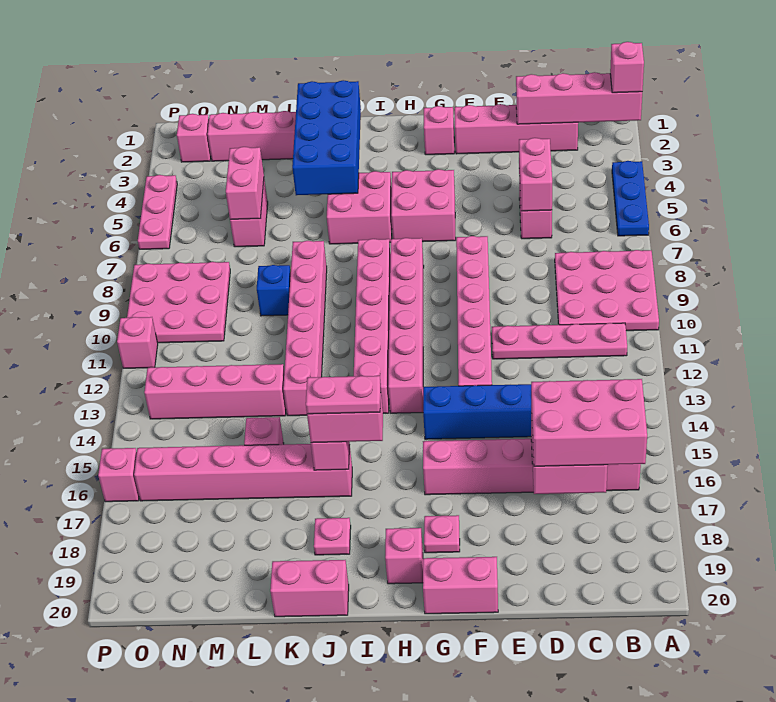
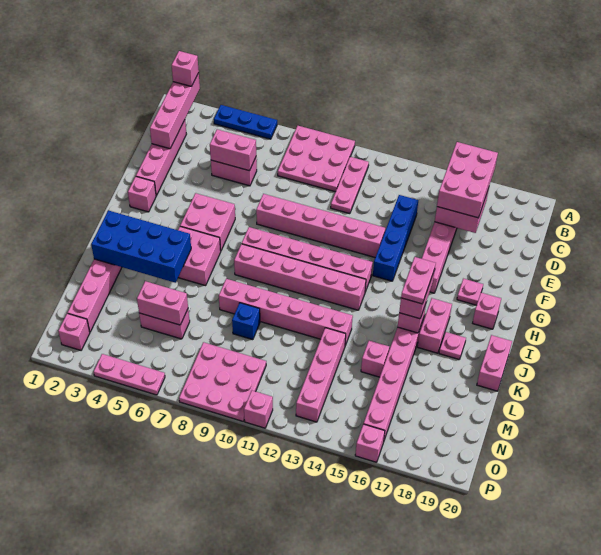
pink 1x4 plate [492,323,627,359] -> pink 1x3 plate [331,157,369,214]
pink 1x2 brick [423,557,498,614] -> pink 1x2 brick moved to [417,298,452,353]

